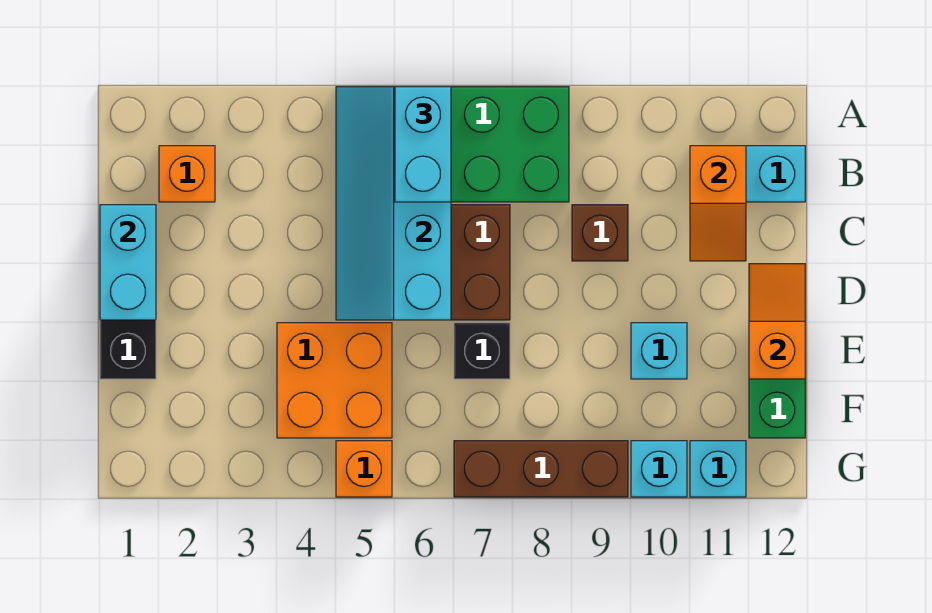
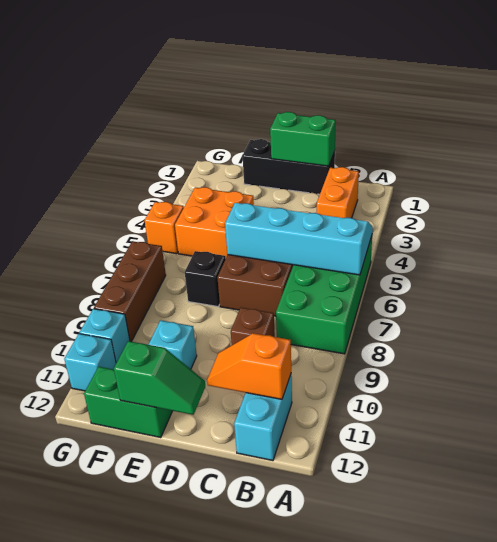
cyan 1x2 brick [395,87,451,202] -> none
orange 1x1 brick [159,146,215,202] -> orange 1x2 brick [317,167,359,218]
cyan 1x2 brick [100,205,156,320] -> green 1x2 brick [270,112,336,166]
orange 1x2 slope [749,264,805,379] -> green 1x2 slope [114,341,205,415]

